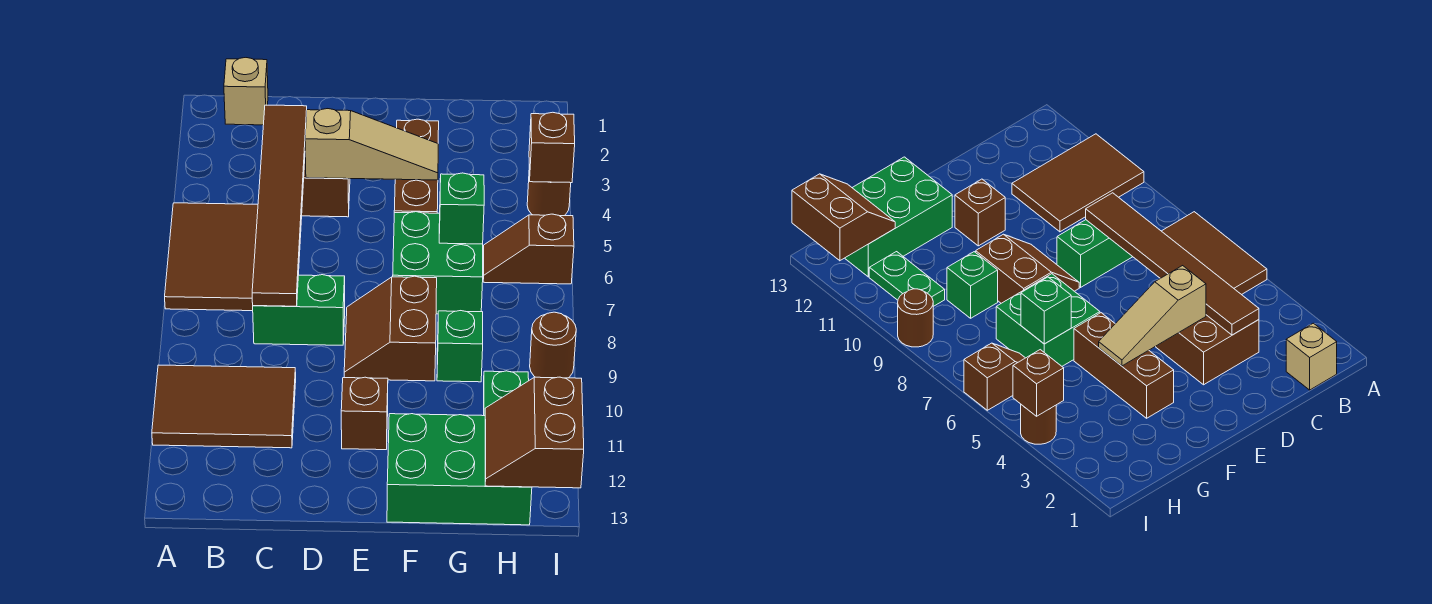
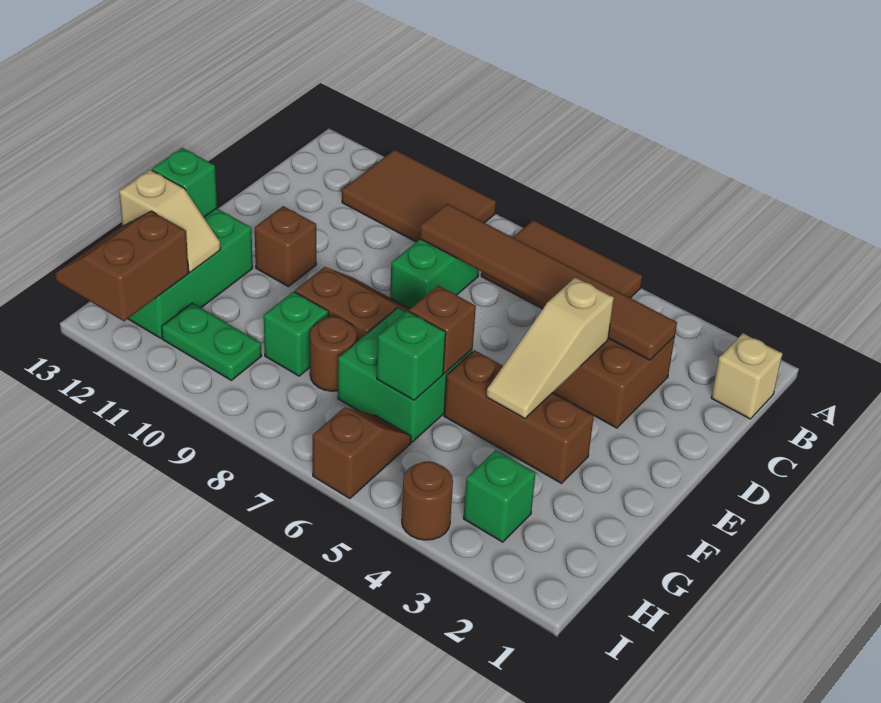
brown 2x3 tile [152,365,296,448] -> brown 2x3 tile turned to [342,150,496,242]
none -> green 1x1 brick [152,148,217,217]
none -> tan 1x2 slope [119,170,220,272]
none -> green 1x1 brick [463,450,536,542]
brown 2x2 slope [485,377,584,488] -> brown 2x2 slope turned to [55,211,189,321]
brown 1x1 brick [529,112,575,183] -> brown 1x1 brick moved to [409,286,476,373]
brown 1x1 round brick [530,312,576,378] -> brown 1x1 round brick moved to [310,316,356,391]

